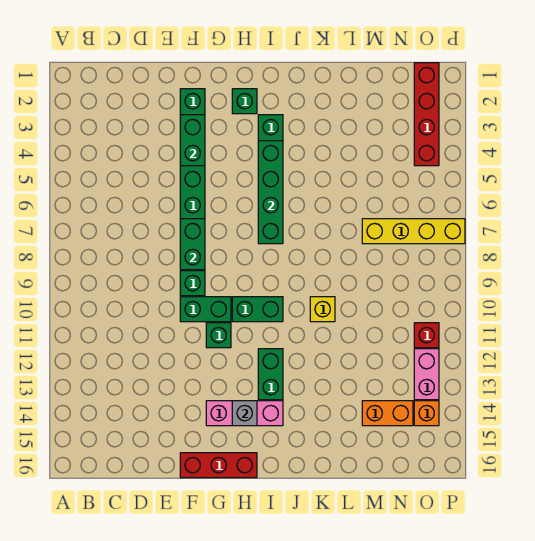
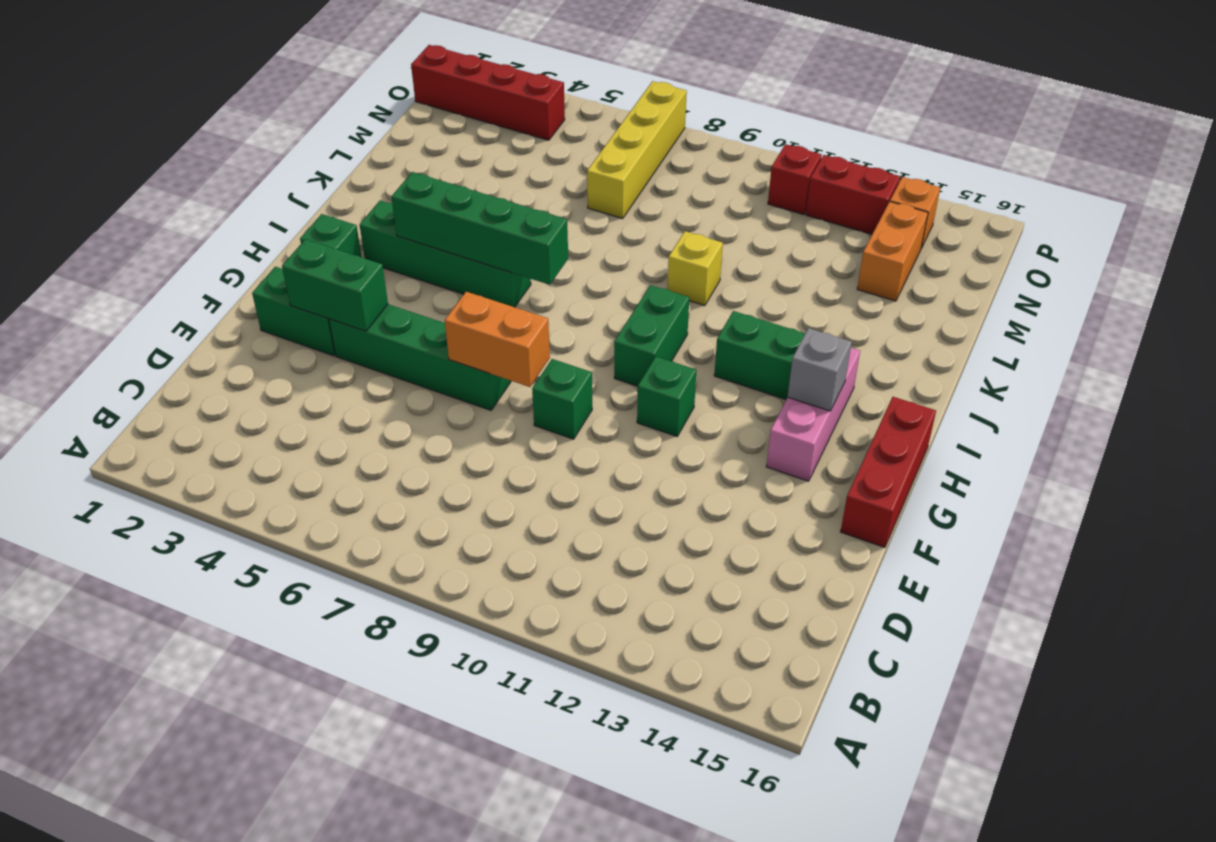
green 1x2 brick [180,219,205,270] -> orange 1x2 brick [445,292,550,387]
green 1x2 brick [180,297,231,322] -> none
pink 1x2 brick [414,349,439,400] -> red 1x2 brick [806,155,900,234]

